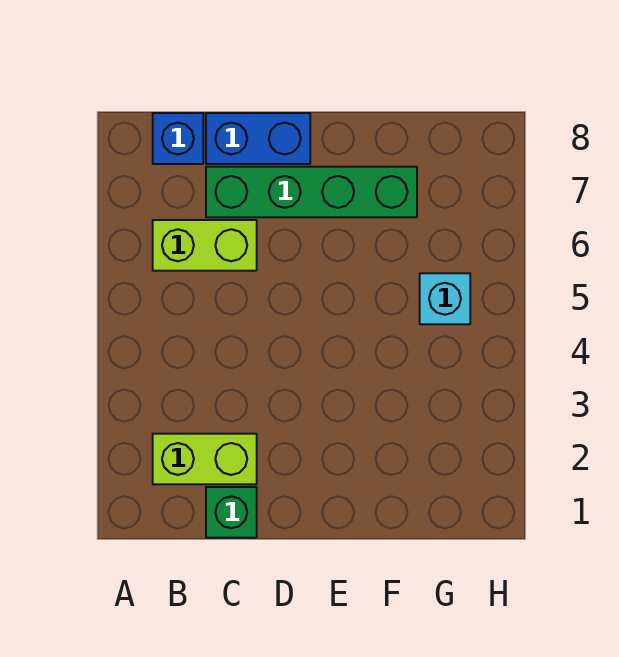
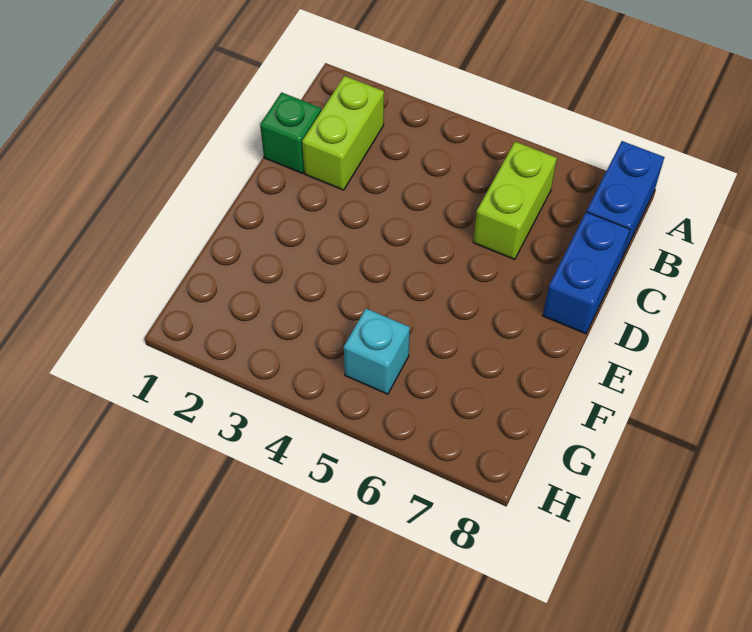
blue 1x1 brick [153,113,203,164] -> blue 1x2 brick [587,141,664,257]
green 1x4 brick [206,167,417,217] -> none

